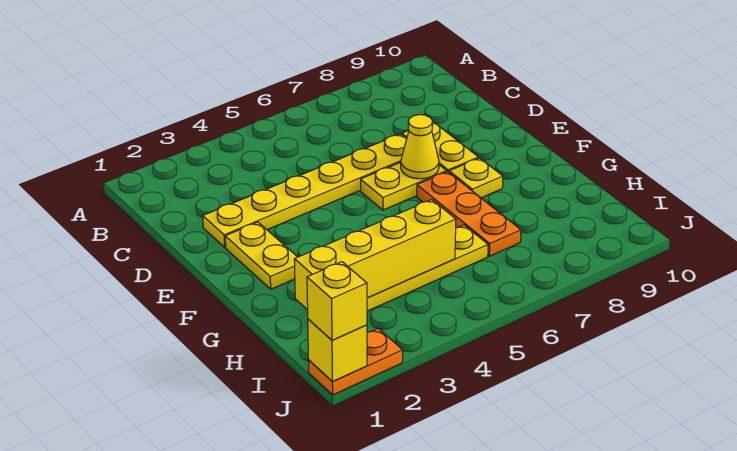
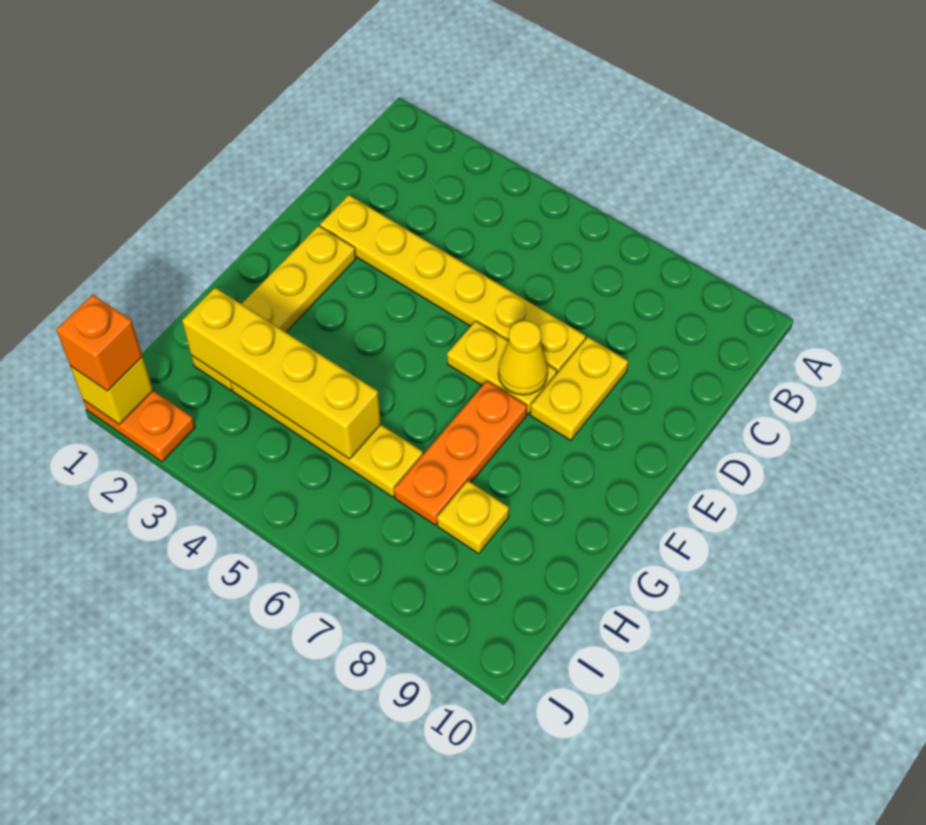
yellow 1x2 plate [225,222,297,289] -> yellow 1x4 plate [191,226,356,390]
yellow 1x1 plate [449,158,503,198] -> yellow 1x1 plate moved to [437,481,509,554]
yellow 1x1 brick [307,262,367,340] -> orange 1x1 brick [56,295,142,391]

